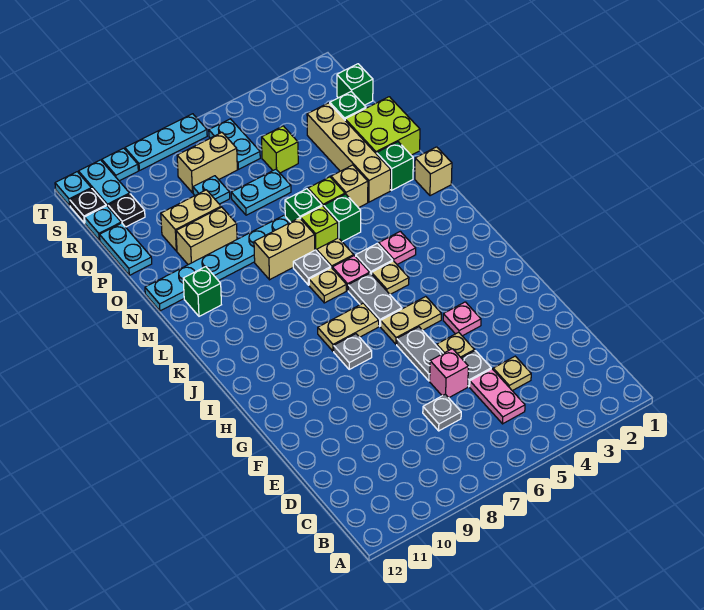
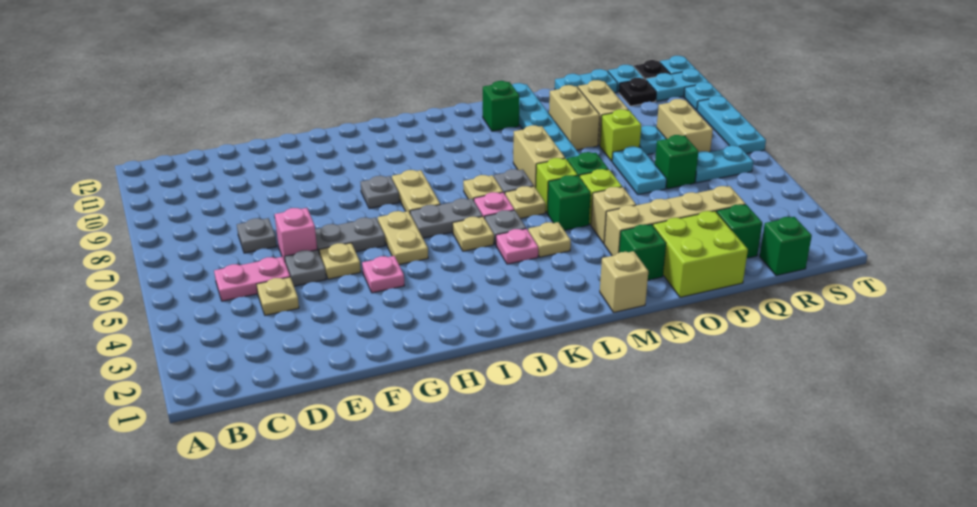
none -> tan 1x1 plate [528,222,571,257]
lime 1x1 brick [262,126,298,173] -> lime 1x1 brick moved to [600,109,641,161]
none -> green 1x1 brick [655,135,699,189]

